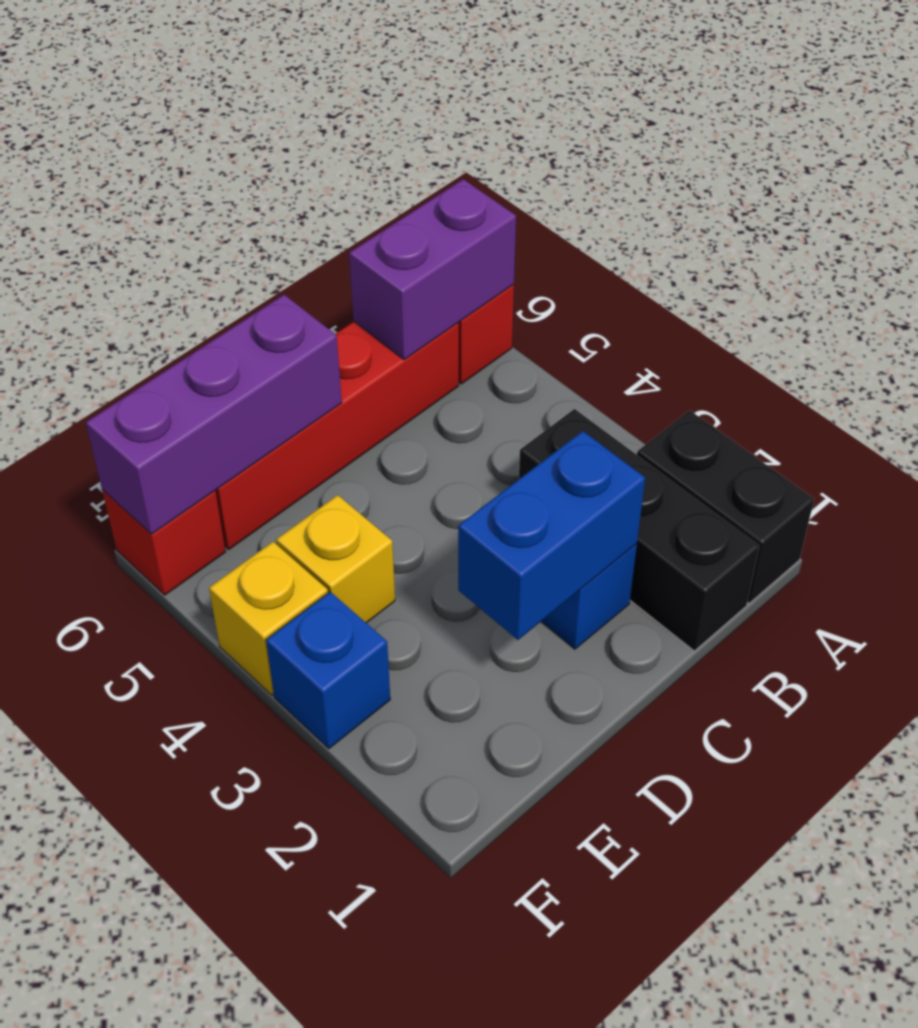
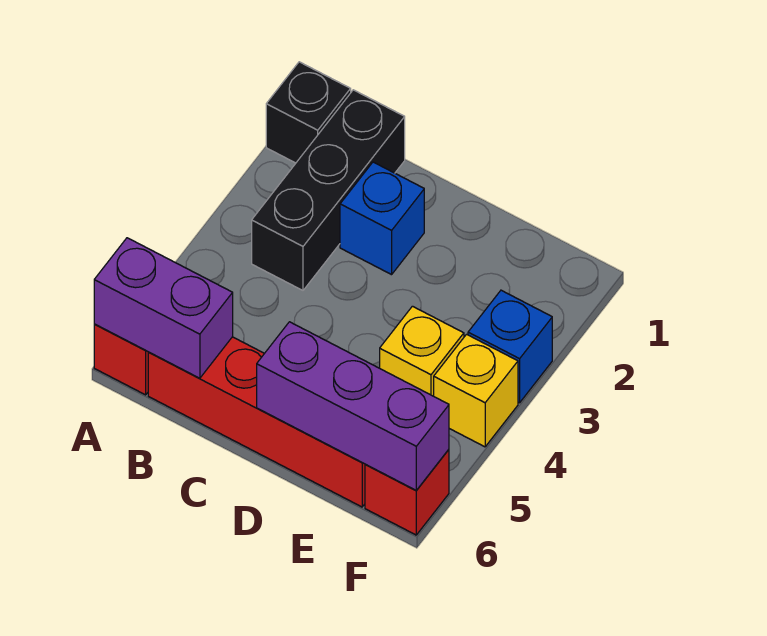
black 1x2 brick [637,410,814,603] -> black 1x1 brick [266,62,351,163]
blue 1x2 brick [458,431,645,640] -> none

